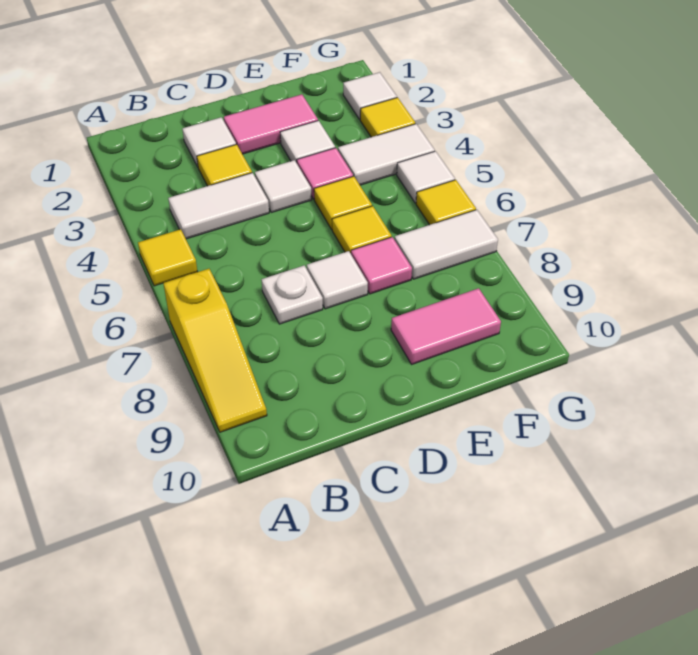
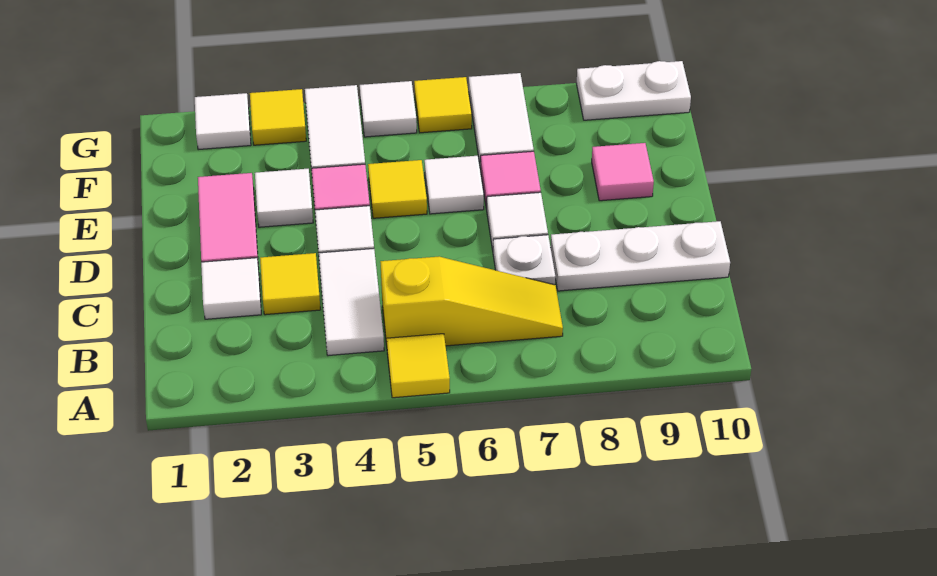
yellow 1x3 slope [163,269,267,432] -> yellow 1x3 slope moved to [380,257,563,346]
none -> white 1x3 plate [551,221,730,291]
yellow 1x1 tile [332,206,392,253] -> white 1x1 tile [424,156,484,214]
pink 1x2 tile [391,288,501,364] -> pink 1x1 tile [592,143,654,201]
none -> white 1x2 plate [577,61,691,120]

